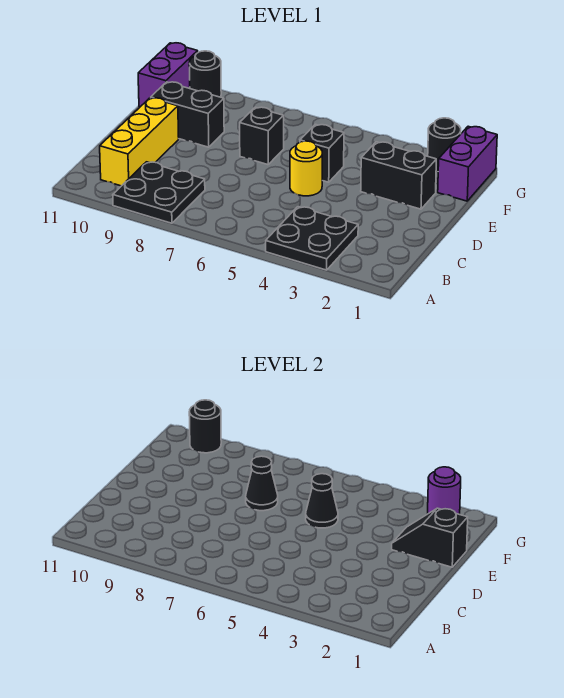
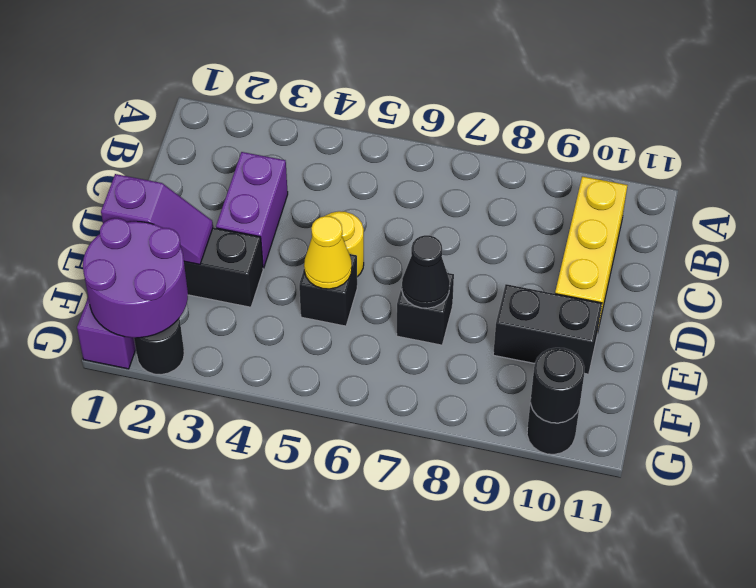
black 2x2 plate [266,207,358,270] -> none
black 2x2 plate [113,162,205,223] -> none
black 1x2 slope [392,508,468,567] -> purple 1x2 slope [101,174,213,265]
black 1x1 cone [306,474,338,528] -> yellow 1x1 cone [304,216,352,289]
purple 1x2 brick [138,43,198,107] -> purple 1x2 brick moved to [216,152,288,268]
purple 1x1 round brick [428,467,461,514] -> purple 2x2 round brick [83,218,188,338]

